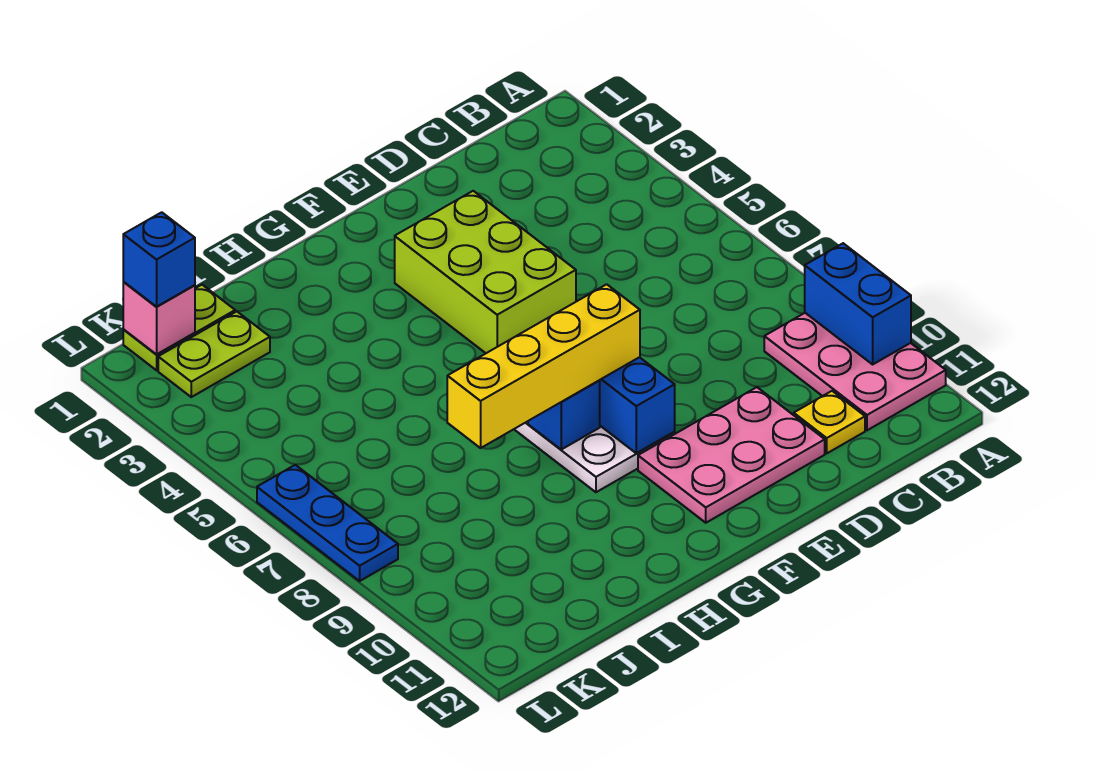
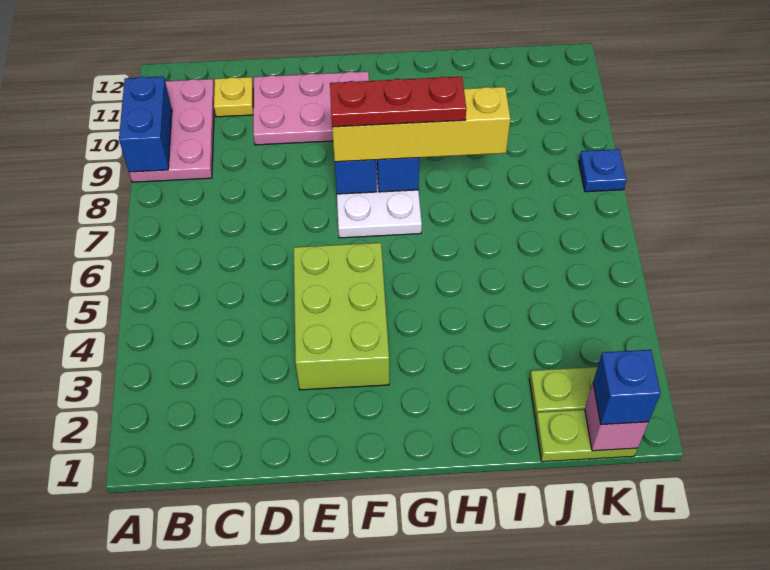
none -> red 1x3 plate [330,77,466,127]
blue 1x3 plate [257,465,398,581] -> blue 1x1 plate [579,149,626,192]

